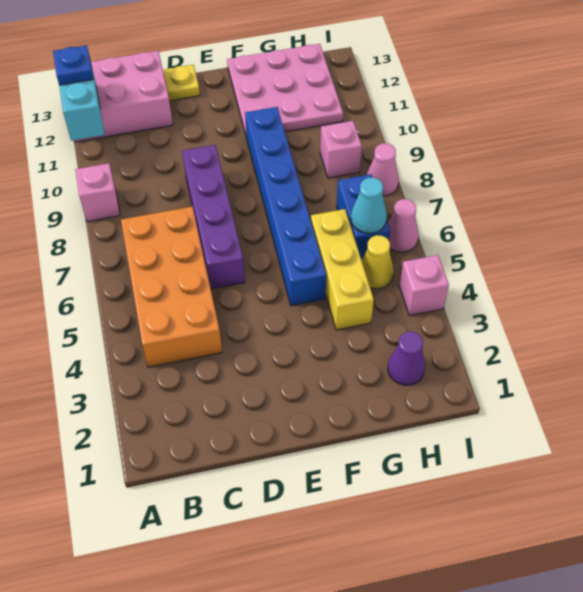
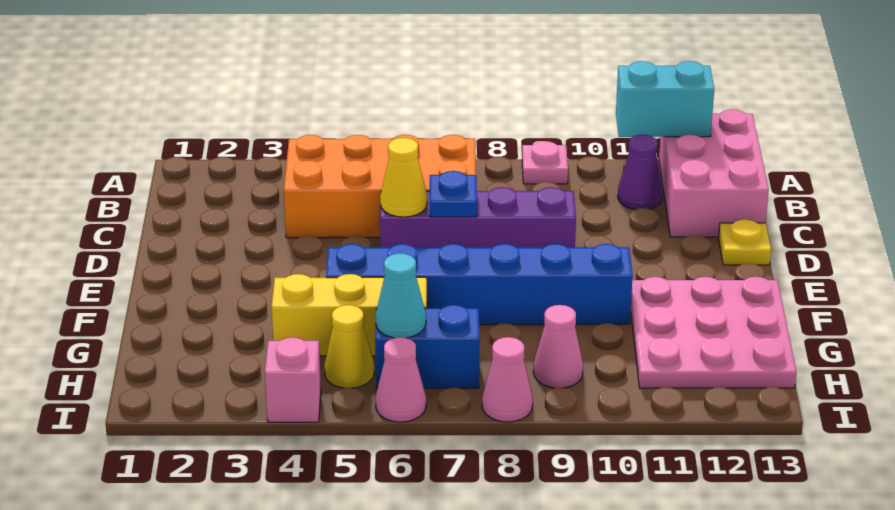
pink 1x1 brick [75,163,120,222] -> pink 1x1 plate [522,141,568,184]
blue 1x1 plate [53,46,93,85] -> blue 1x1 plate moved to [430,171,477,217]
none -> yellow 1x1 cone [380,138,427,217]
purple 1x1 cone [388,332,425,385] -> purple 1x1 cone moved to [618,135,663,210]
pink 1x1 brick [320,121,362,178] -> pink 1x1 cone [533,305,583,388]

